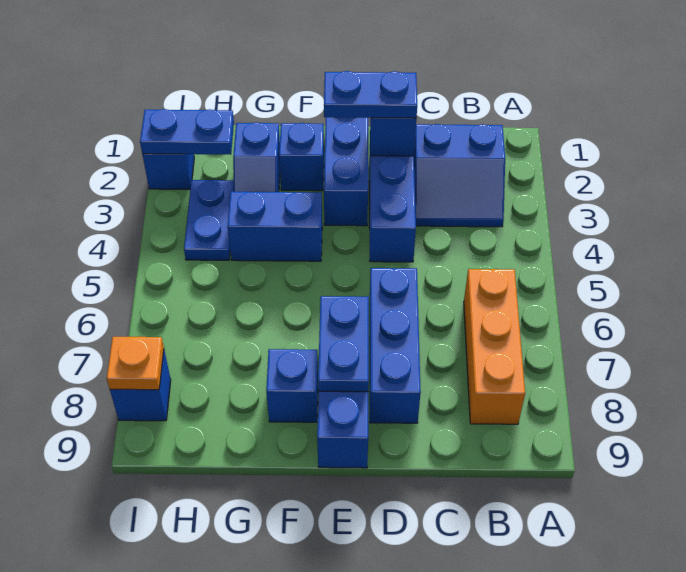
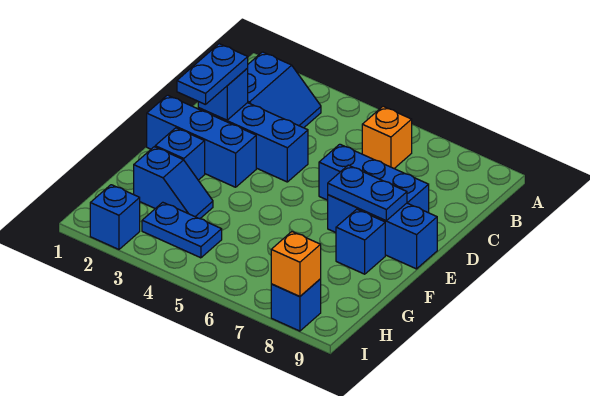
orange 1x3 brick [464,269,525,424] -> orange 1x1 brick [362,106,412,168]
blue 1x2 brick [228,192,322,261] -> none
blue 1x2 plate [140,109,234,155] -> none
orange 1x1 plate [107,337,164,390] -> orange 1x1 brick [271,232,321,297]

